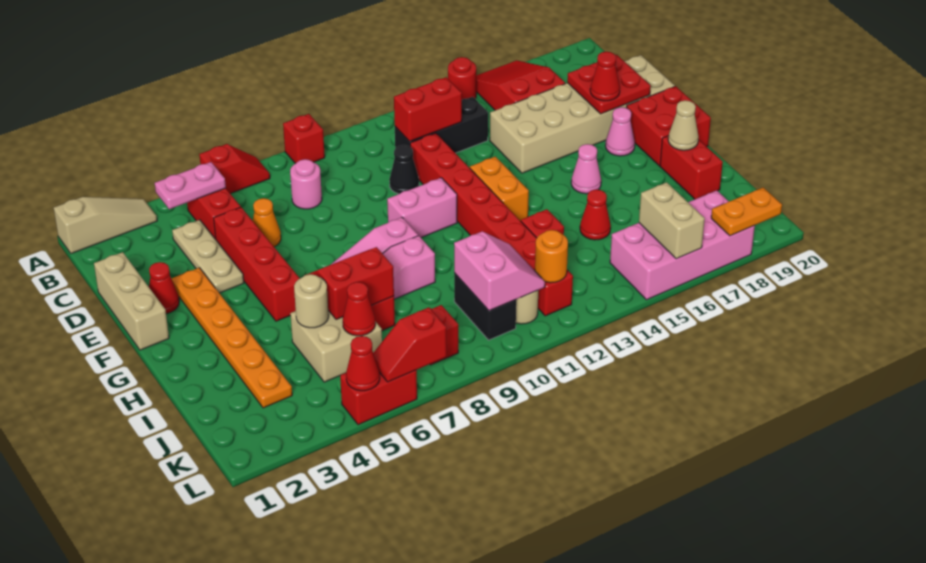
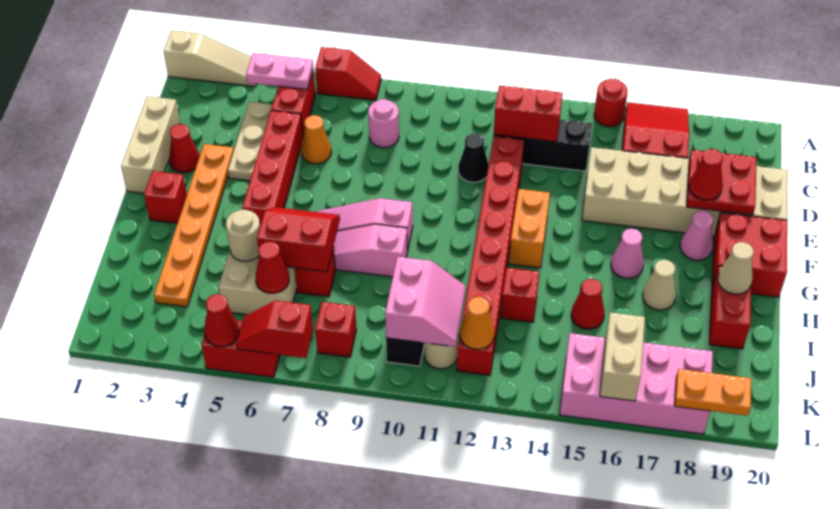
red 1x1 brick [283,114,325,164] -> red 1x1 brick moved to [144,171,187,223]
pink 1x2 brick [387,178,457,237] -> none
none -> tan 1x1 cone [643,260,676,310]
orange 1x1 round brick [535,230,568,283] -> orange 1x1 cone [460,297,494,349]

